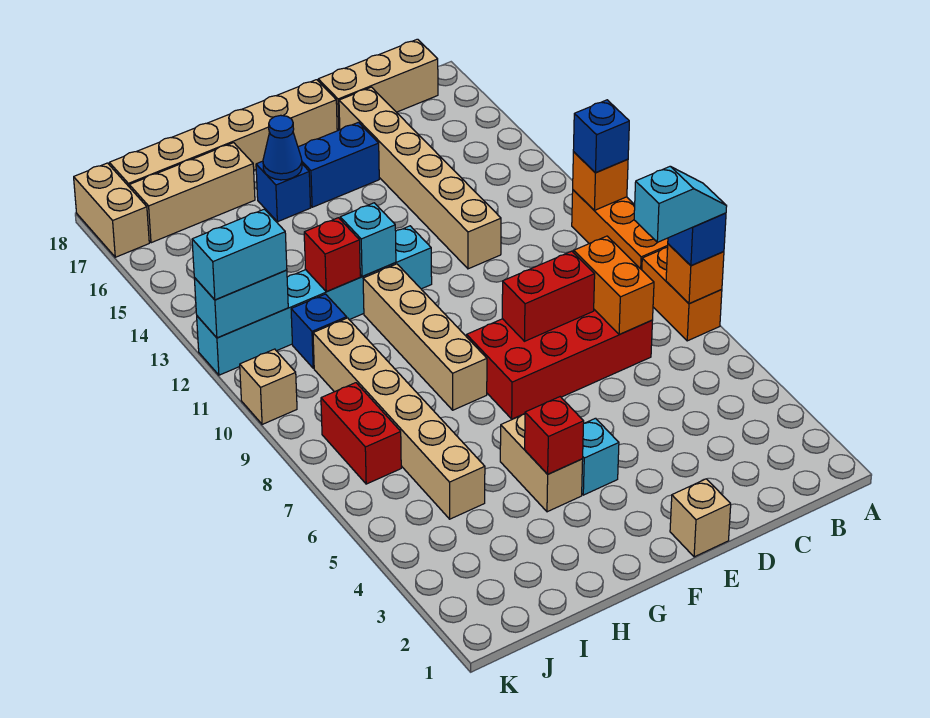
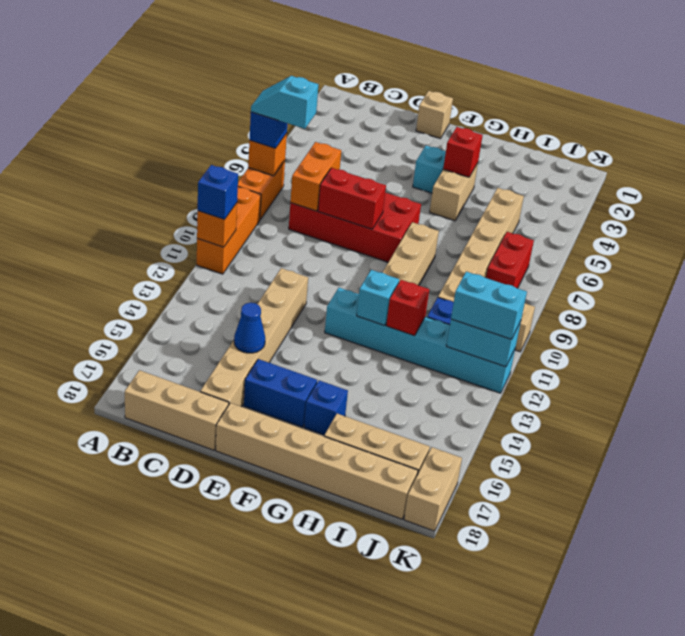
blue 1x1 cone [263,115,302,180] -> blue 1x1 cone moved to [234,303,265,353]

